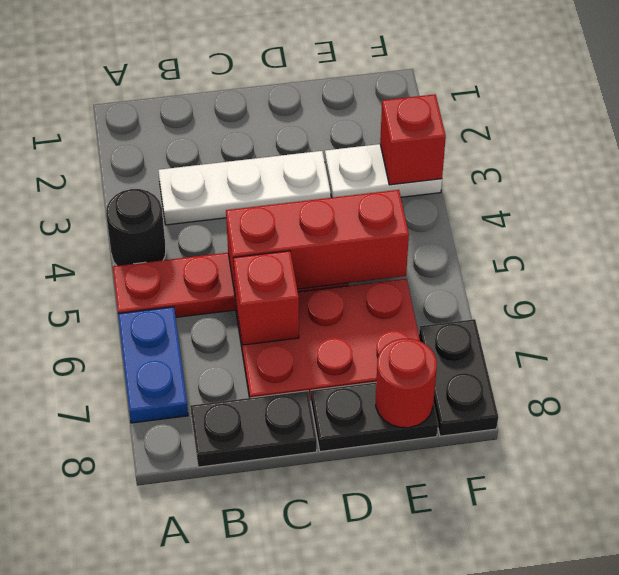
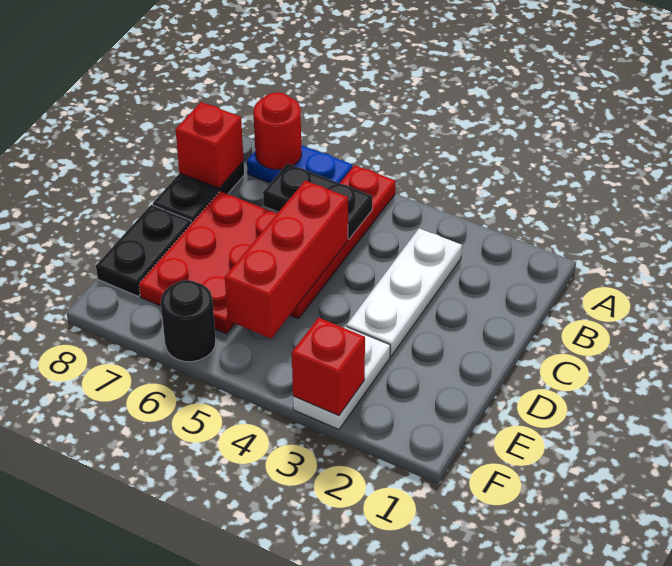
black 1x1 round brick [106,189,166,266] -> black 1x1 round brick moved to [161,280,216,362]
red 1x1 brick [233,251,299,345] -> red 1x1 brick moved to [175,102,244,188]
red 1x1 round brick [376,339,437,428] -> red 1x1 round brick moved to [253,92,301,170]
black 1x2 plate [419,319,498,436] -> black 1x2 plate moved to [263,164,372,239]

